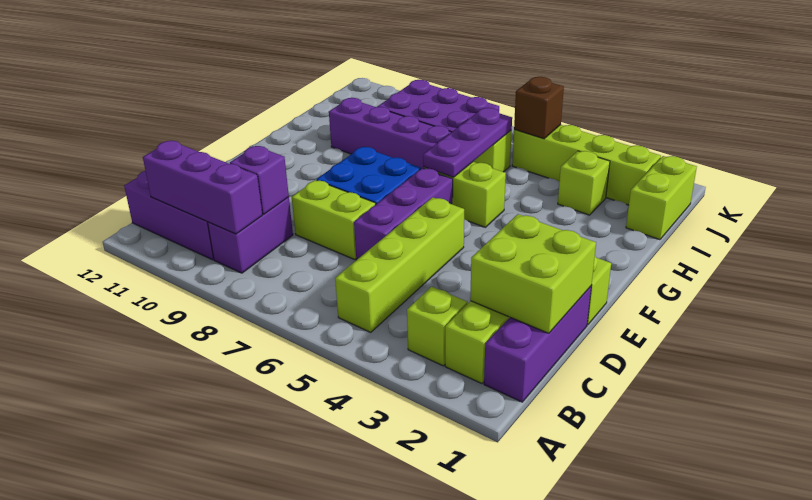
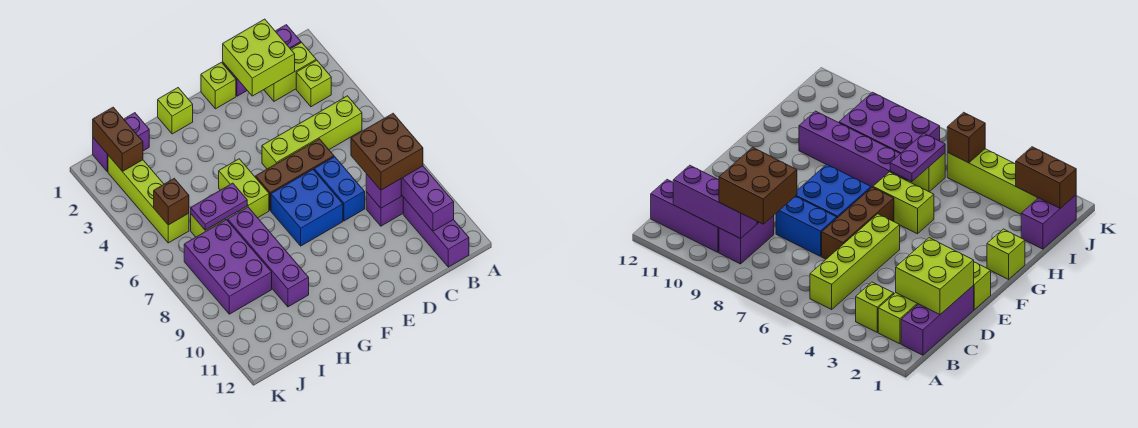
none -> brown 2x2 brick [351,113,423,190]
purple 1x3 brick [354,168,453,260] -> brown 1x3 brick [256,139,334,210]
lime 1x2 brick [292,180,376,260] -> blue 1x2 brick [314,157,365,221]
purple 1x3 plate [423,108,512,177] -> purple 1x2 plate [191,183,247,230]
lime 1x2 brick [626,156,697,240] -> purple 1x2 brick [93,113,149,172]
lime 1x1 brick [558,151,610,215] -> lime 1x1 brick moved to [158,88,193,134]
none -> brown 1x2 brick [93,107,143,172]

